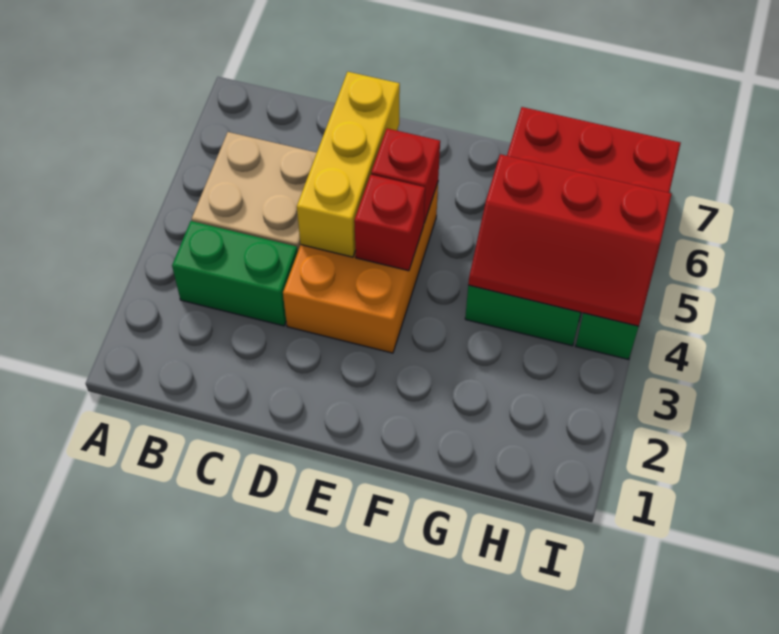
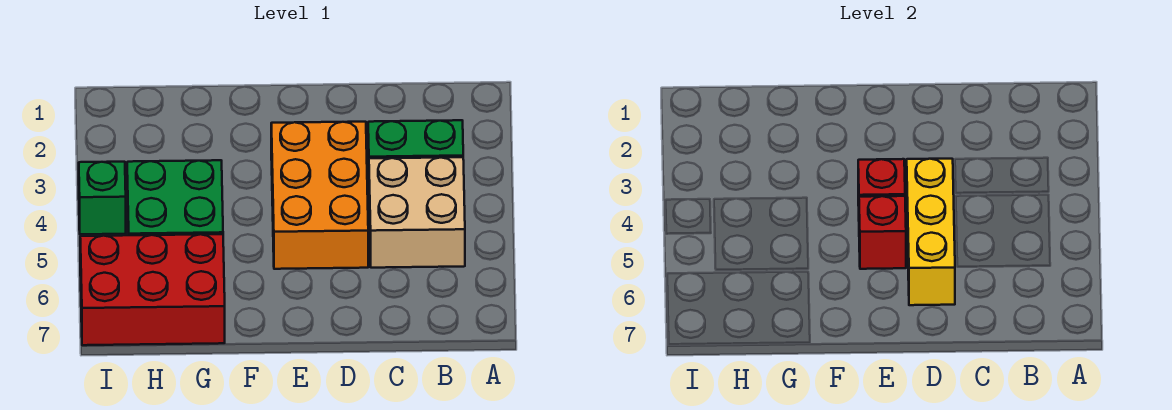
red 2x3 slope [468,154,671,326] -> none

